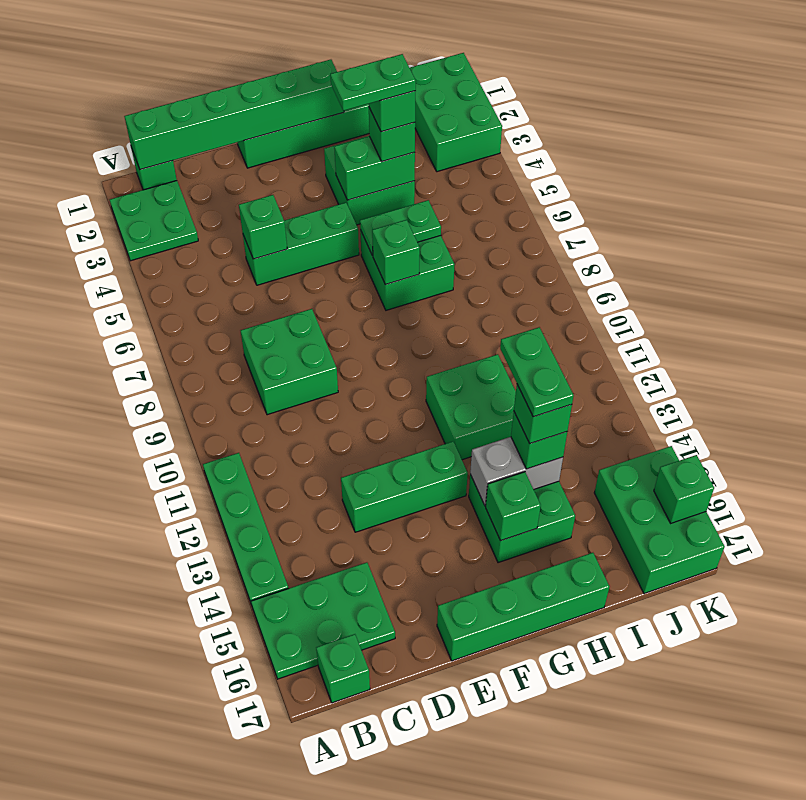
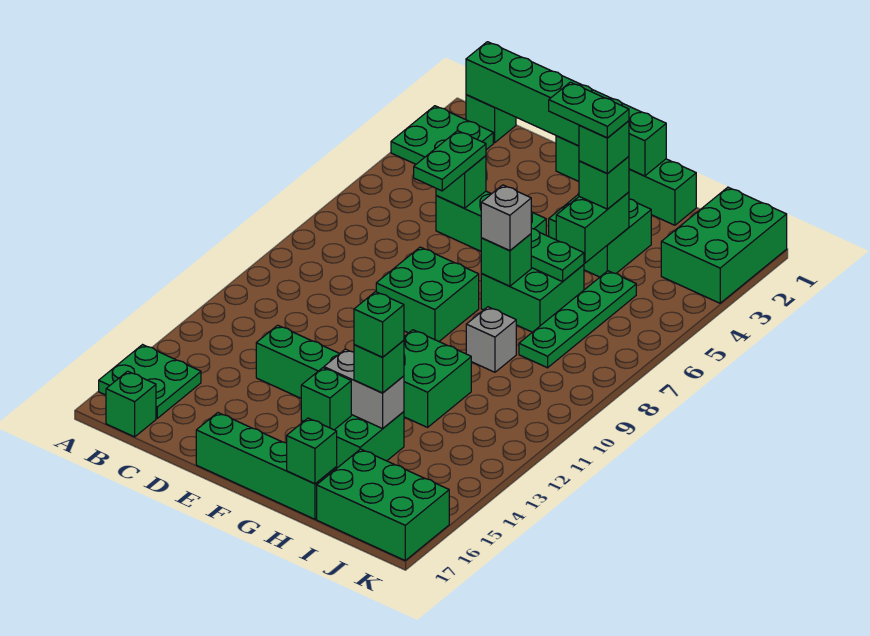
green 1x4 plate [203,453,288,605] -> green 1x4 plate moved to [519,271,636,368]
green 2x3 plate [251,562,395,679] -> green 2x2 plate [99,345,201,418]
green 2x2 brick [241,309,338,415] -> green 2x2 brick moved to [376,247,479,341]
green 1x2 brick [334,136,415,200] -> green 1x2 brick turned to [556,192,629,263]
none -> grey 1x1 brick [481,185,531,251]
none -> grey 1x1 brick [466,307,516,372]
green 1x2 plate [500,327,574,417] -> green 1x2 plate moved to [414,131,486,191]
green 2x3 brick [594,446,725,594] -> green 2x3 brick turned to [317,449,449,560]
green 1x1 brick [654,455,714,523] -> green 1x1 brick moved to [287,418,337,484]

